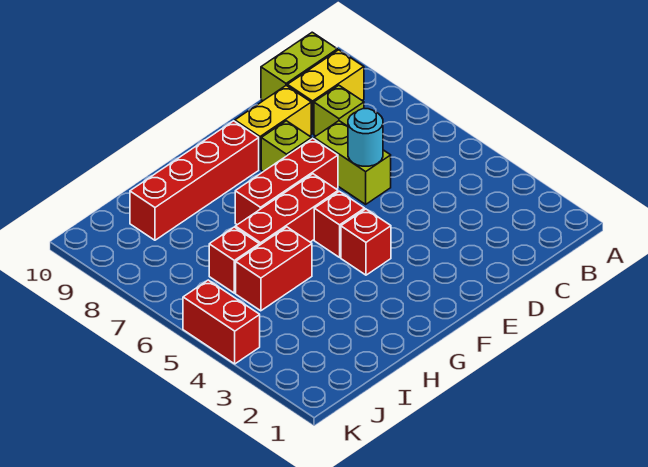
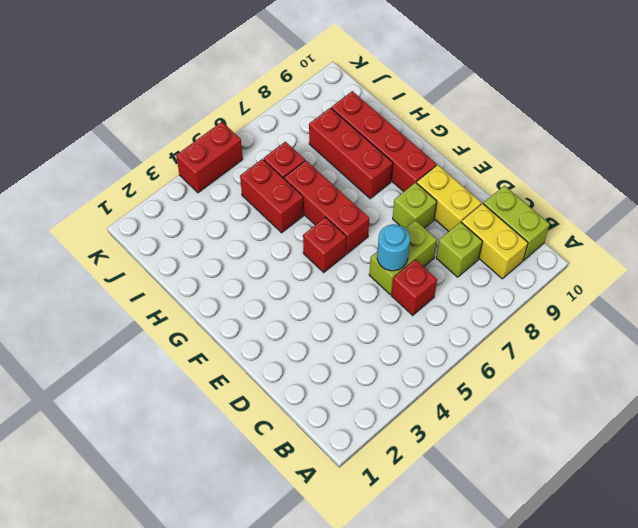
red 1x3 brick [235,138,338,225] -> red 1x3 brick moved to [309,108,393,199]
red 1x1 brick [341,209,391,275] -> red 1x1 brick moved to [391,259,437,315]

